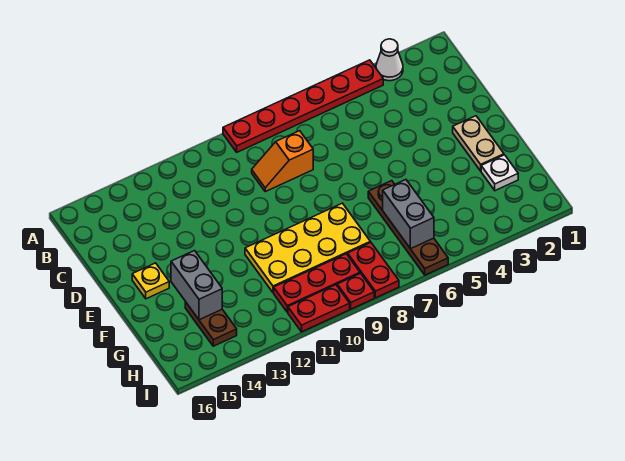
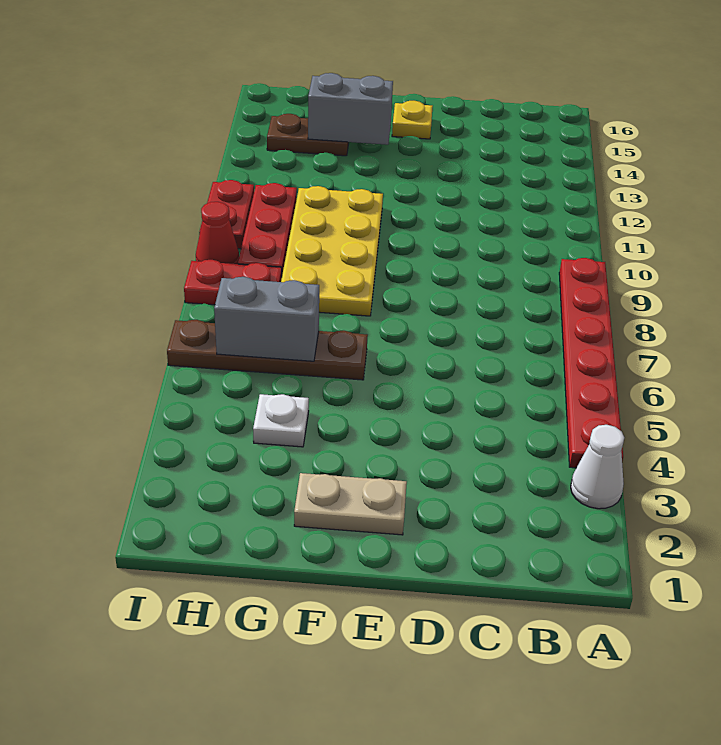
orange 1x2 slope [252,131,313,192] -> none
white 1x1 plate [481,155,518,191] -> white 1x1 plate moved to [253,394,309,447]
red 1x1 plate [337,273,374,309] -> red 1x1 cone [196,202,239,264]

